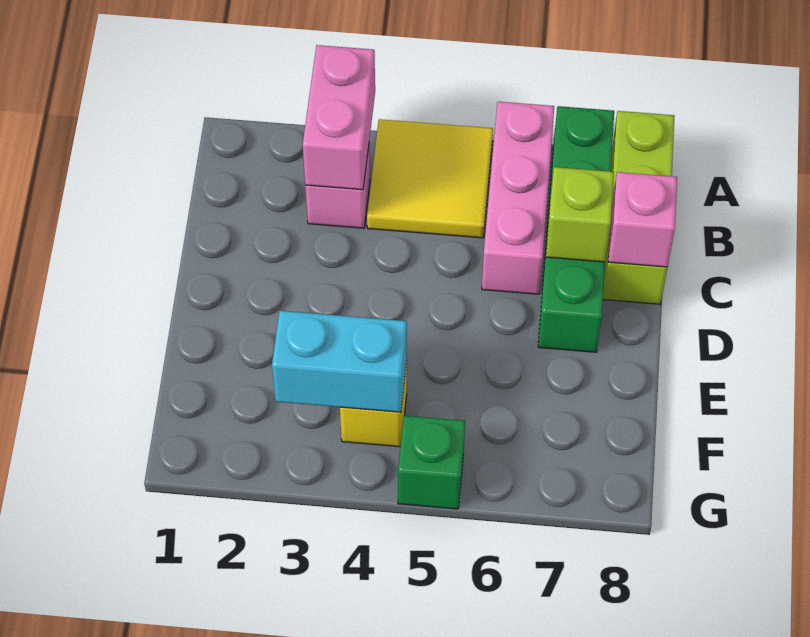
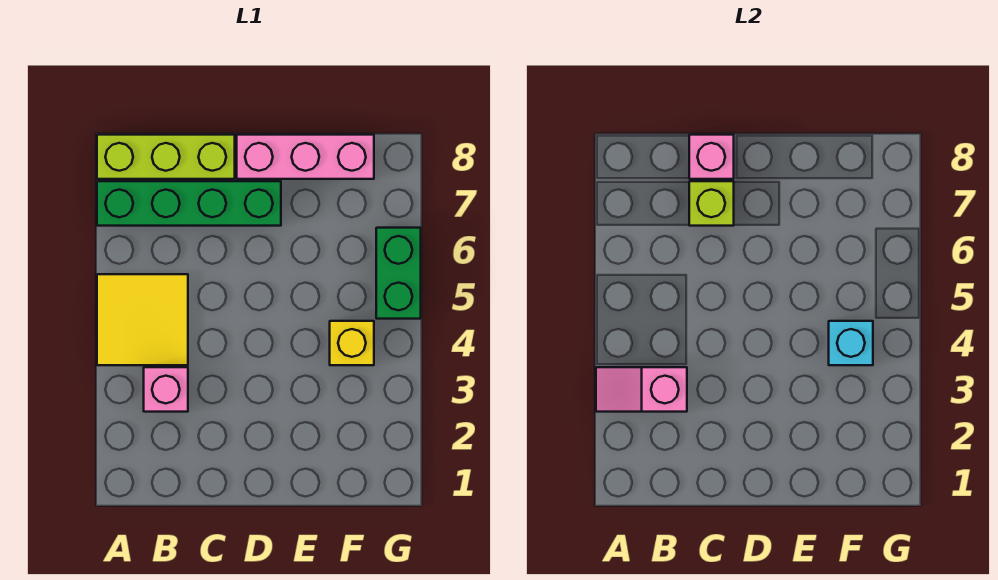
pink 1x2 brick [303,45,375,190] -> pink 1x2 slope [596,367,687,412]
pink 1x3 brick [482,102,554,294] -> pink 1x3 brick moved to [237,135,374,179]
cyan 1x2 brick [272,311,407,412] -> cyan 1x1 brick [829,321,873,365]
green 1x1 brick [398,416,465,509] -> green 1x2 brick [376,228,421,319]

